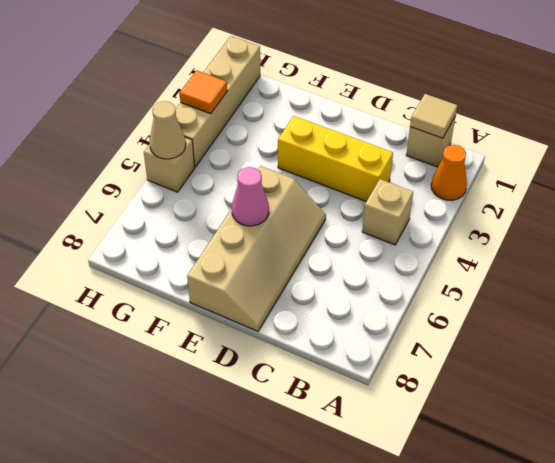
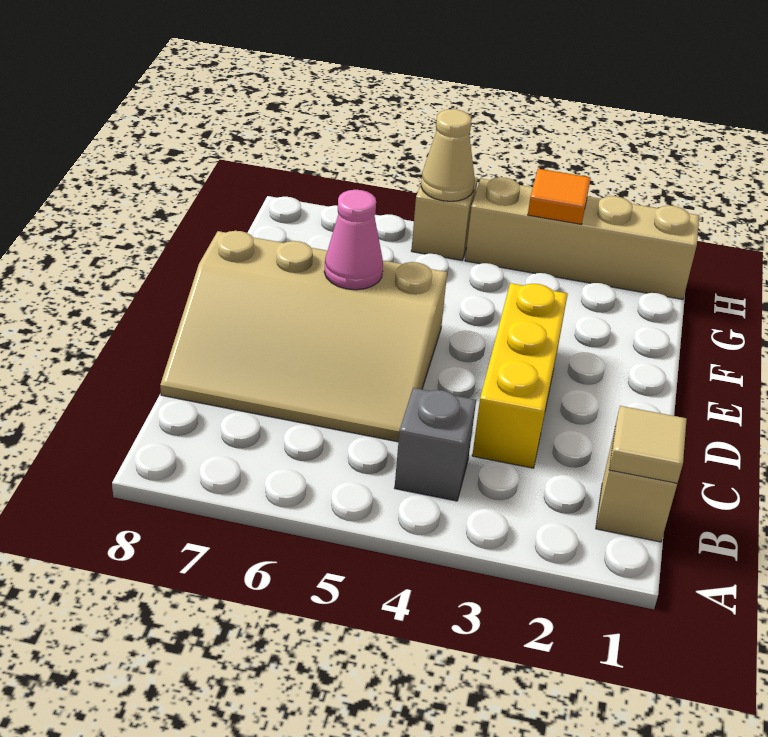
orange 1x1 cone [431,145,467,200] -> none
tan 1x1 brick [362,179,413,245] -> grey 1x1 brick [395,388,476,501]
tan 2x4 slope [187,166,326,331] -> tan 3x4 slope [160,231,447,442]

